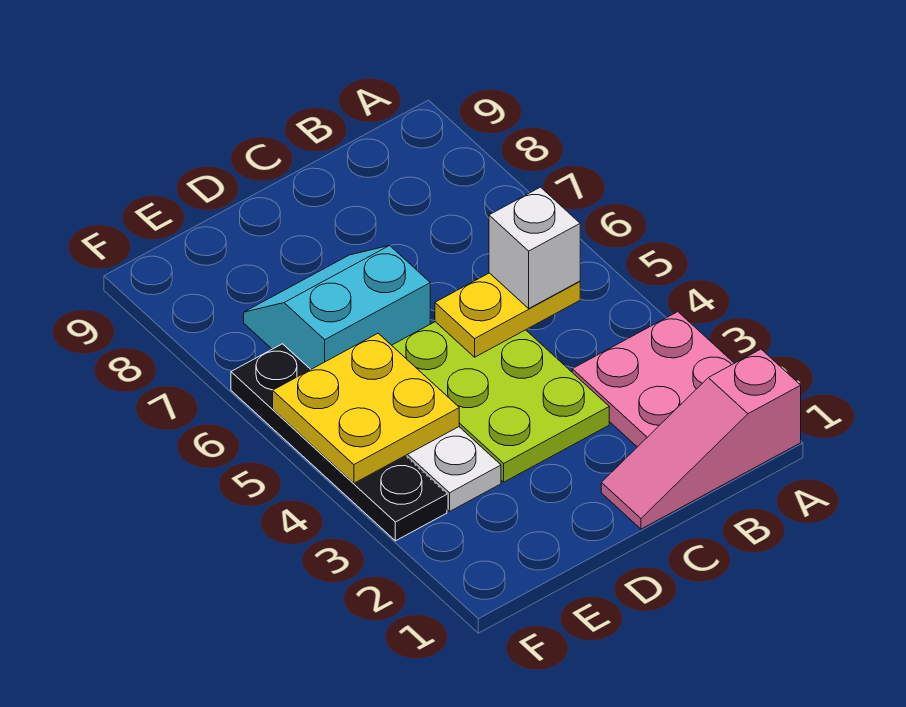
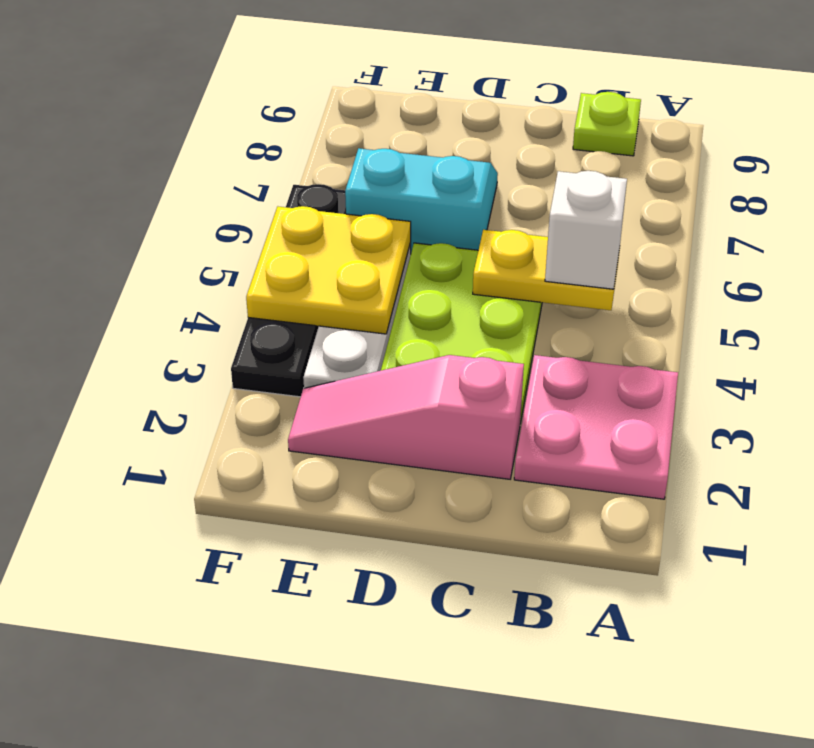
pink 1x3 slope [601,349,801,529] -> pink 1x3 slope moved to [288,355,524,479]
none -> lime 1x1 plate [573,92,641,156]

